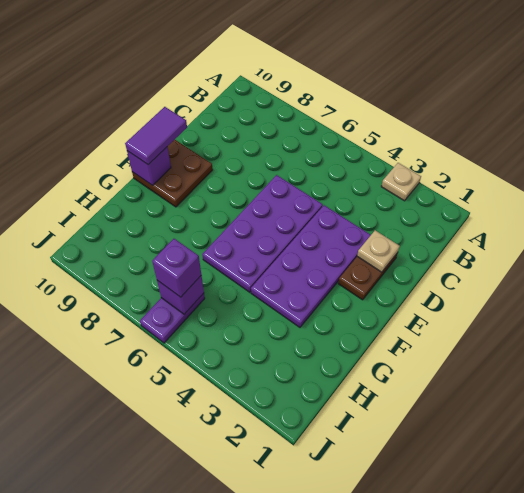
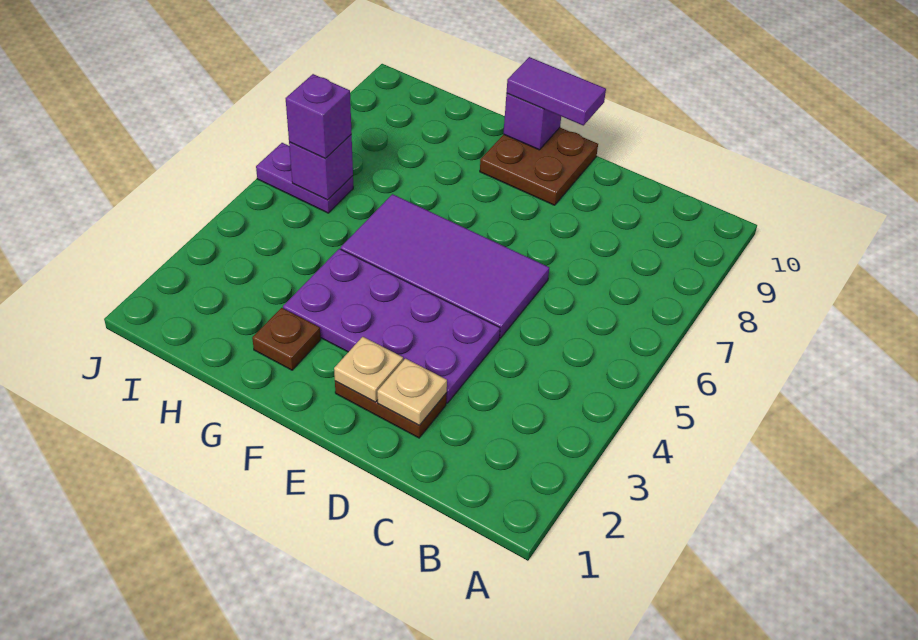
tan 1x1 plate [381,163,421,201] -> tan 1x1 plate moved to [334,337,403,402]
purple 2x4 plate [202,175,323,292] -> purple 2x4 tile [340,194,549,338]
none -> brown 1x1 plate [252,308,321,370]

